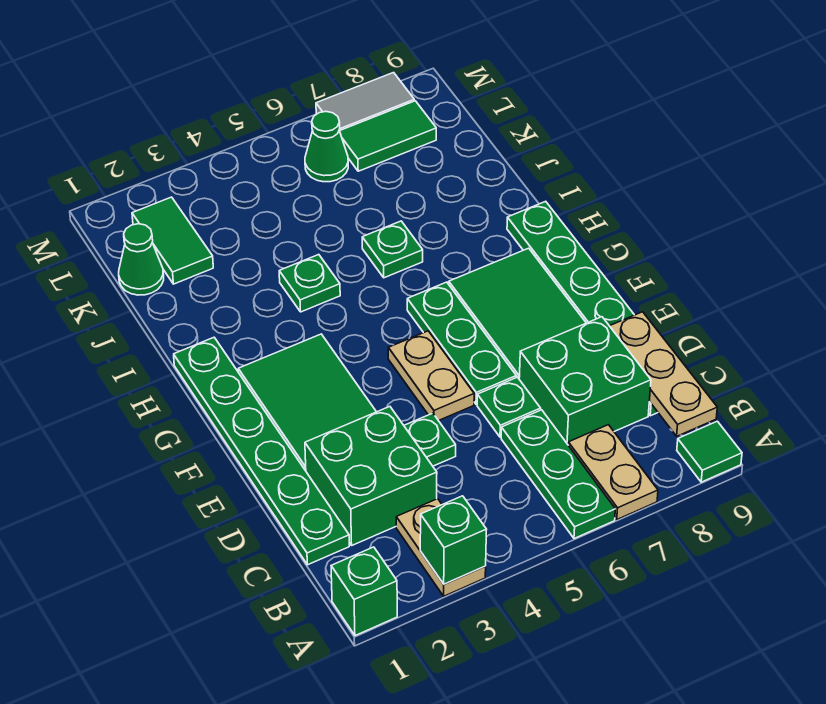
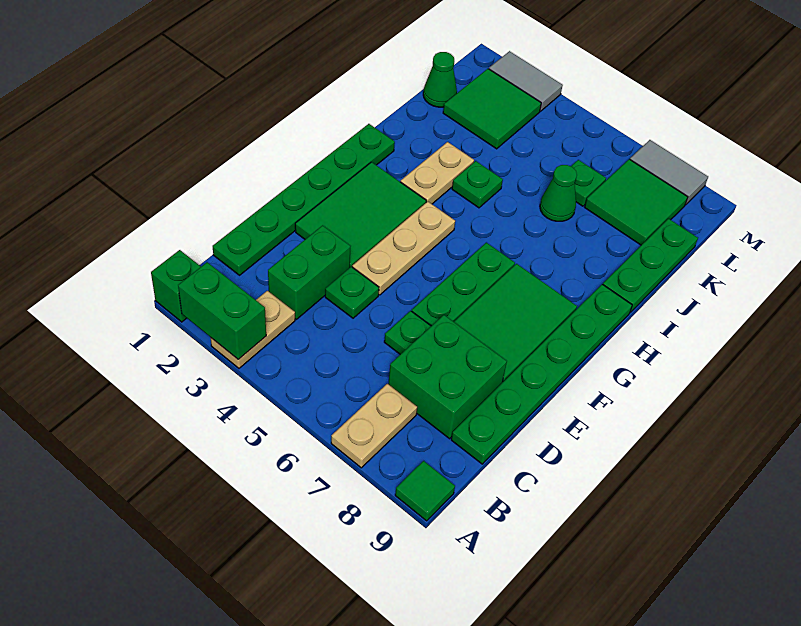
green 1x1 brick [420,496,487,584] -> green 1x2 brick [178,262,266,359]
green 1x3 plate [501,410,615,539] -> green 1x3 plate moved to [603,219,698,312]
tan 1x3 plate [610,312,717,436] -> tan 1x3 plate moved to [352,202,455,295]
green 2x2 brick [305,407,437,545] -> green 1x2 brick [268,225,351,319]
tan 1x2 plate [388,331,474,421] -> tan 1x2 plate moved to [400,142,474,204]
green 1x1 plate [362,221,423,278] -> green 1x1 plate moved to [571,160,606,206]
green 1x2 tile [132,197,213,284] -> green 2x2 tile [443,69,541,149]
green 1x1 cone [305,112,348,182] -> green 1x1 cone moved to [540,165,577,221]
green 1x2 tile [340,101,436,171] -> green 2x2 tile [585,159,688,245]
none -> grey 1x2 tile [489,51,563,111]

